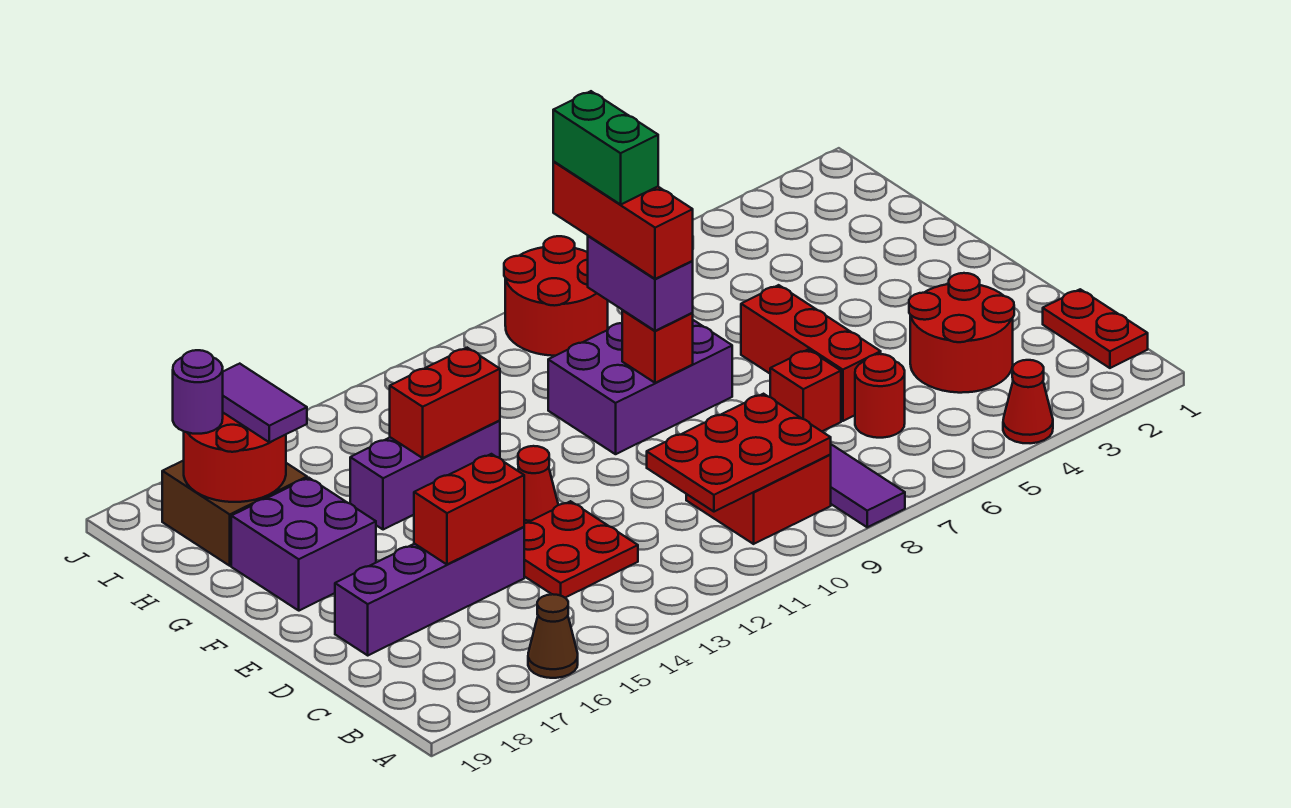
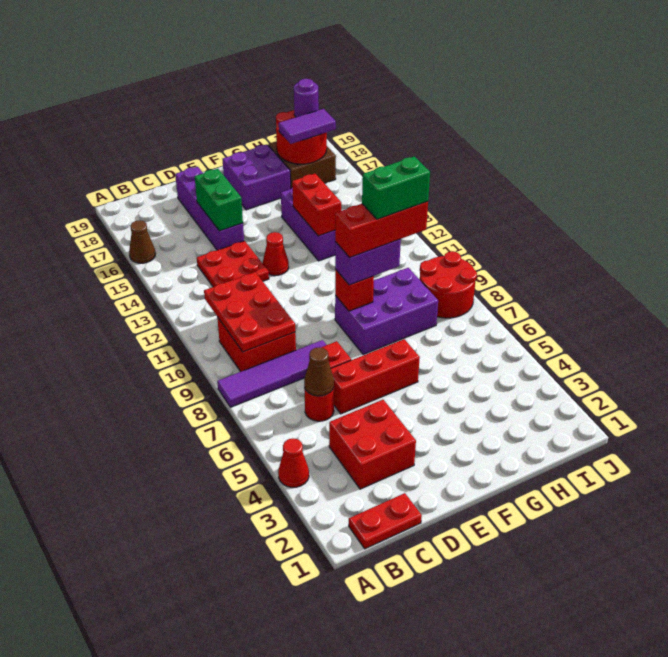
red 2x2 round brick [909,273,1014,393] -> red 2x2 brick [329,400,416,489]
none -> brown 1x1 cone [304,347,334,396]
red 1x2 brick [414,454,524,564] -> green 1x2 brick [195,169,243,231]
purple 2x3 brick [548,320,732,454] -> purple 2x3 brick turned to [335,268,438,354]

